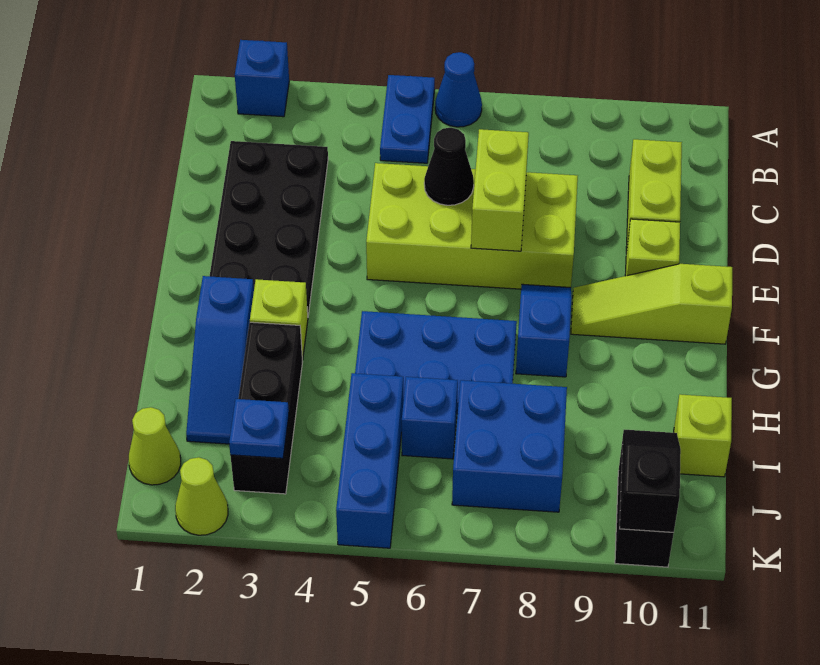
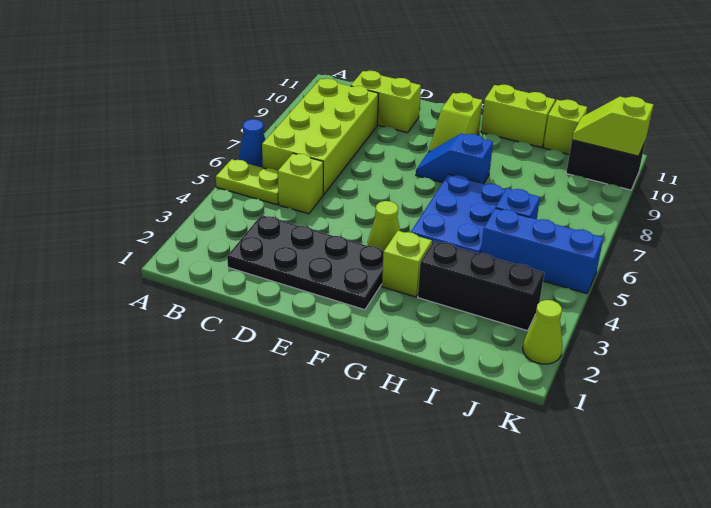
blue 1x1 brick [235,40,289,117] -> none
blue 1x2 plate [380,75,435,163] -> lime 1x2 plate [216,159,279,205]
lime 2x4 brick [366,163,578,289] -> lime 2x4 brick moved to [262,78,378,195]
black 1x1 cone [424,128,474,205] -> none
lime 1x2 brick [471,129,529,251] -> lime 1x2 brick moved to [481,85,555,148]
lime 1x1 brick [625,219,680,276] -> lime 1x1 brick moved to [278,153,323,214]
lime 1x3 slope [571,264,732,344] -> lime 1x2 slope [428,93,482,152]
blue 1x3 slope [186,276,254,444] -> none
blue 2x2 brick [452,380,567,512] -> none
lime 1x1 cone [129,407,181,485] -> lime 1x1 cone moved to [368,201,400,251]
blue 1x1 plate [229,399,289,458] -> none
black 1x2 slope [620,430,681,533] -> lime 1x2 slope [572,97,653,156]

